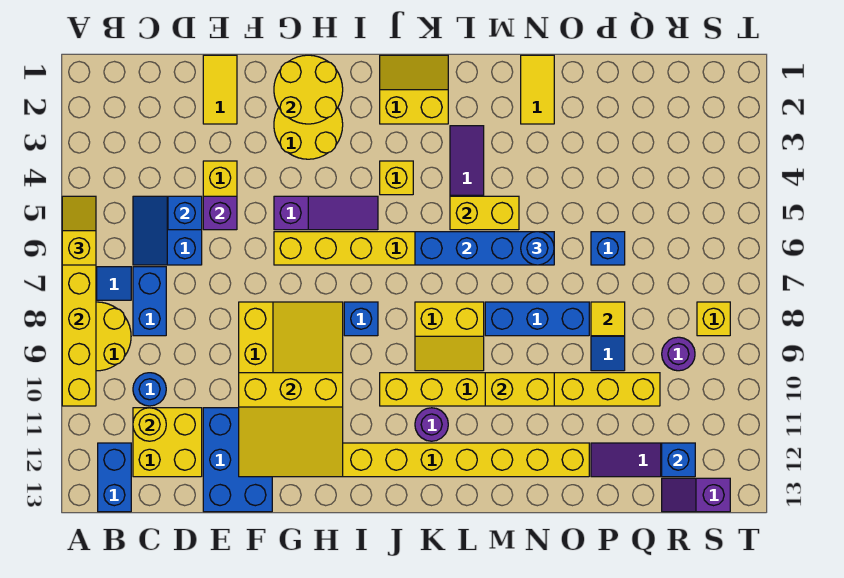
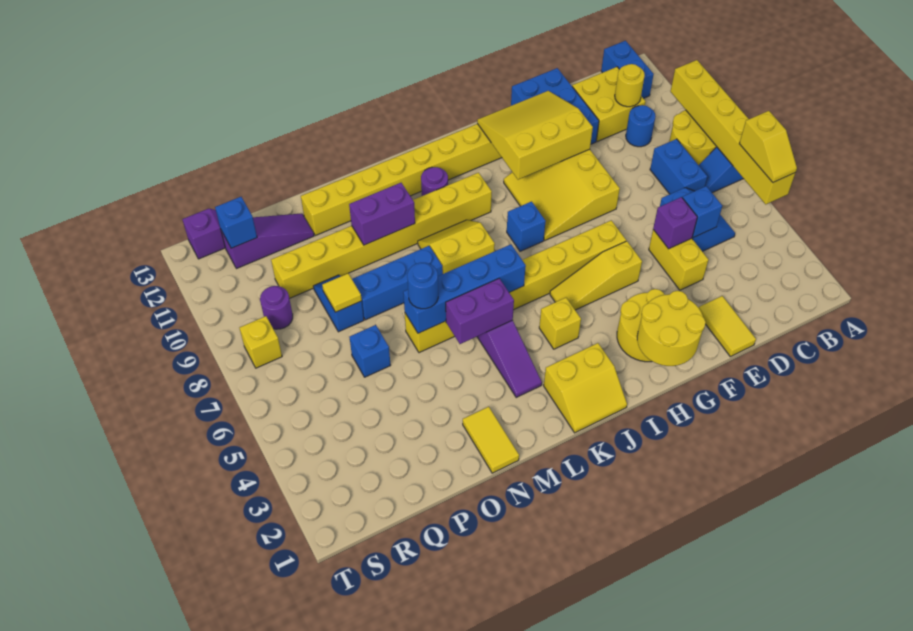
purple 1x3 slope [274,196,378,230] -> yellow 1x3 slope [550,241,642,310]
yellow 1x2 brick [450,196,519,230] -> purple 1x2 brick [446,279,514,344]
yellow 1x2 brick [485,373,554,406] -> purple 1x2 brick [349,183,415,245]

